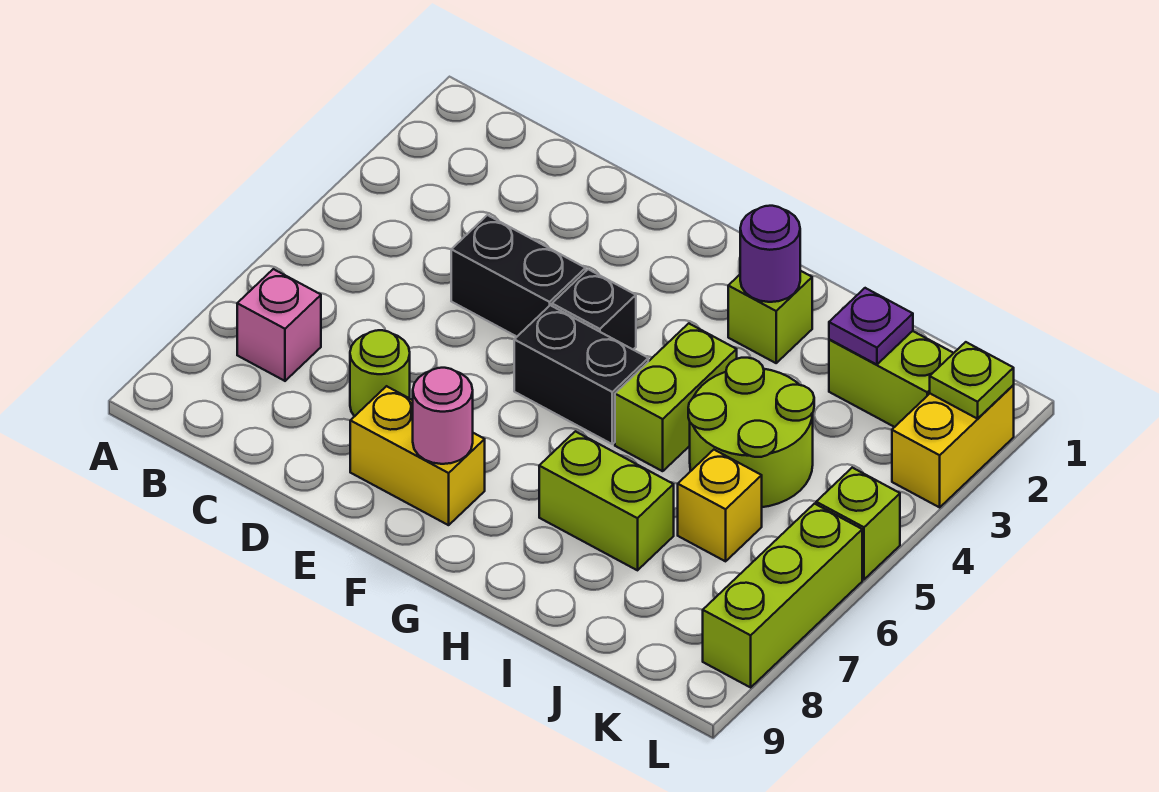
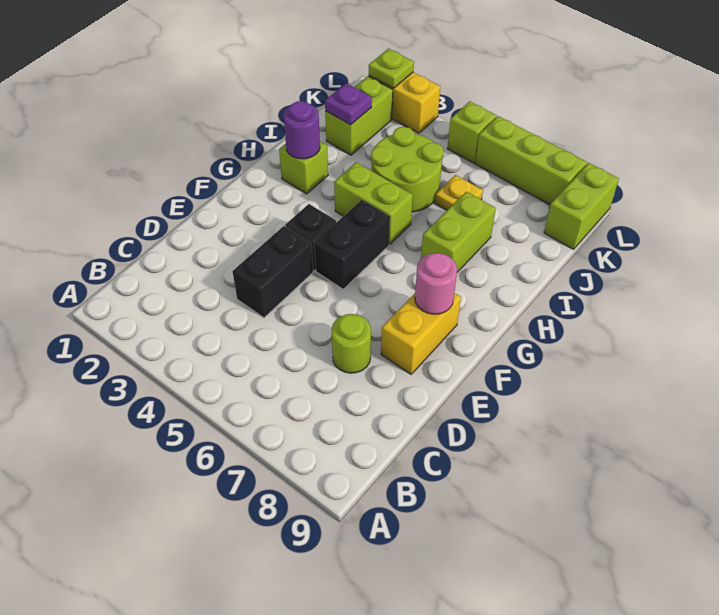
pink 1x1 brick [237,269,321,381] -> none
yellow 1x1 brick [678,450,762,561] -> yellow 1x1 plate [435,175,483,210]
none -> lime 1x2 brick [544,163,619,249]

